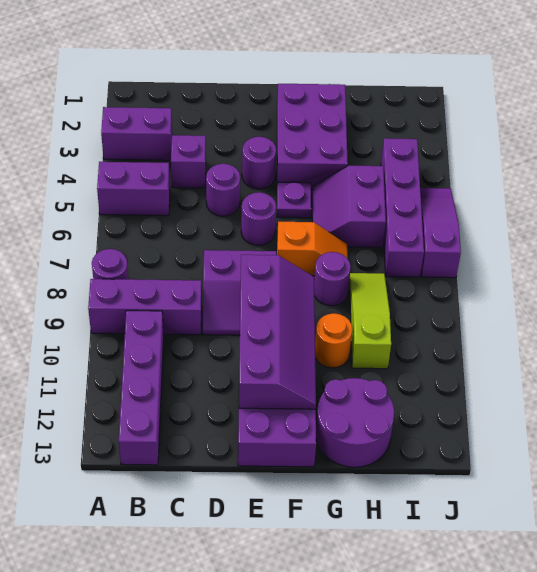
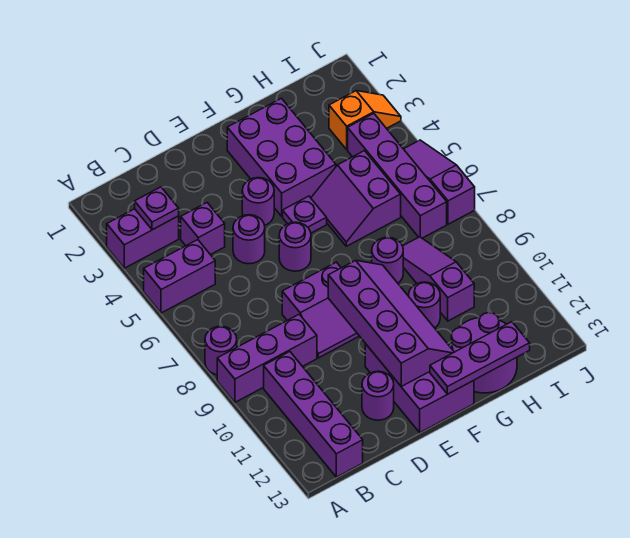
none -> purple 1x1 plate [135,187,179,230]
none -> purple 1x1 round brick [362,371,394,420]
orange 1x2 slope [277,222,348,276] -> orange 1x2 slope moved to [329,91,401,149]
none -> purple 1x3 plate [430,322,530,394]
orange 1x1 round brick [315,313,353,368] -> purple 1x1 round brick [409,282,440,328]
lime 1x3 slope [349,273,391,369] -> purple 1x3 slope [403,237,474,321]

